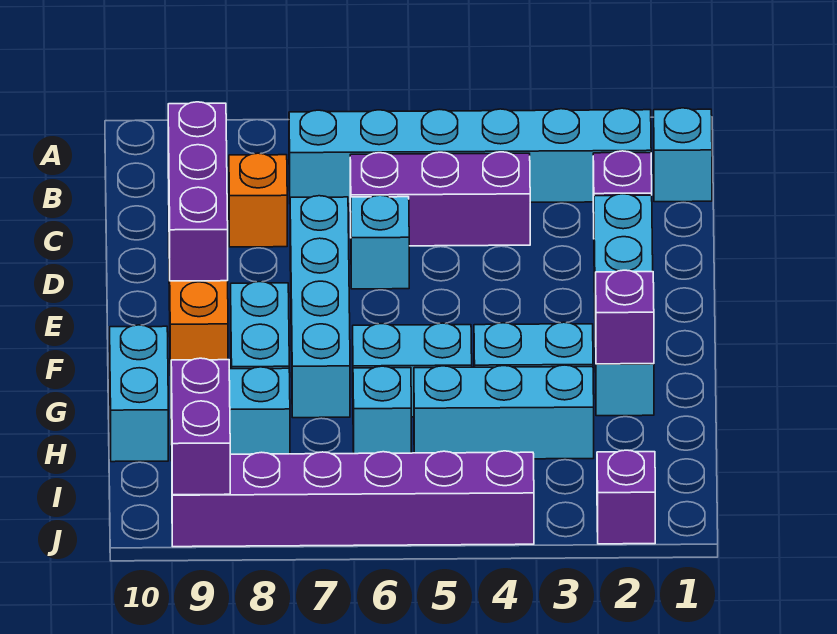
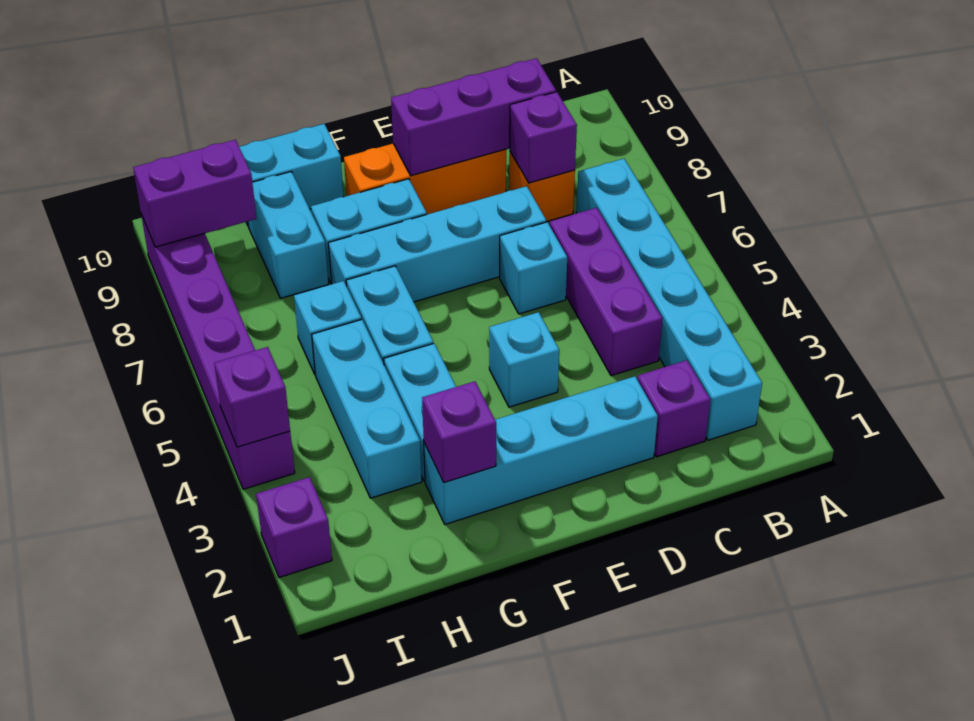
cyan 1x1 brick [654,108,712,202] -> cyan 1x1 brick moved to [489,312,559,407]
none -> purple 1x1 brick [510,92,577,183]
none -> purple 1x1 brick [214,347,290,447]

